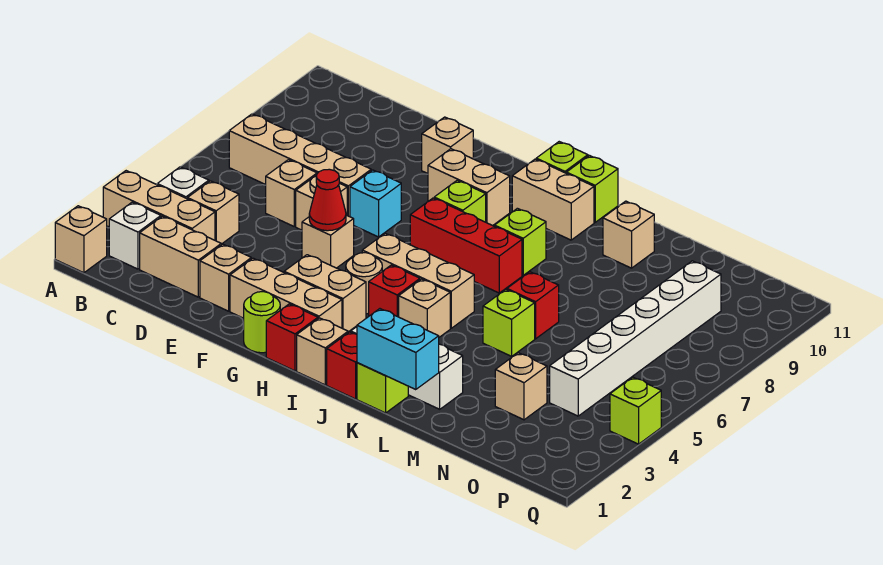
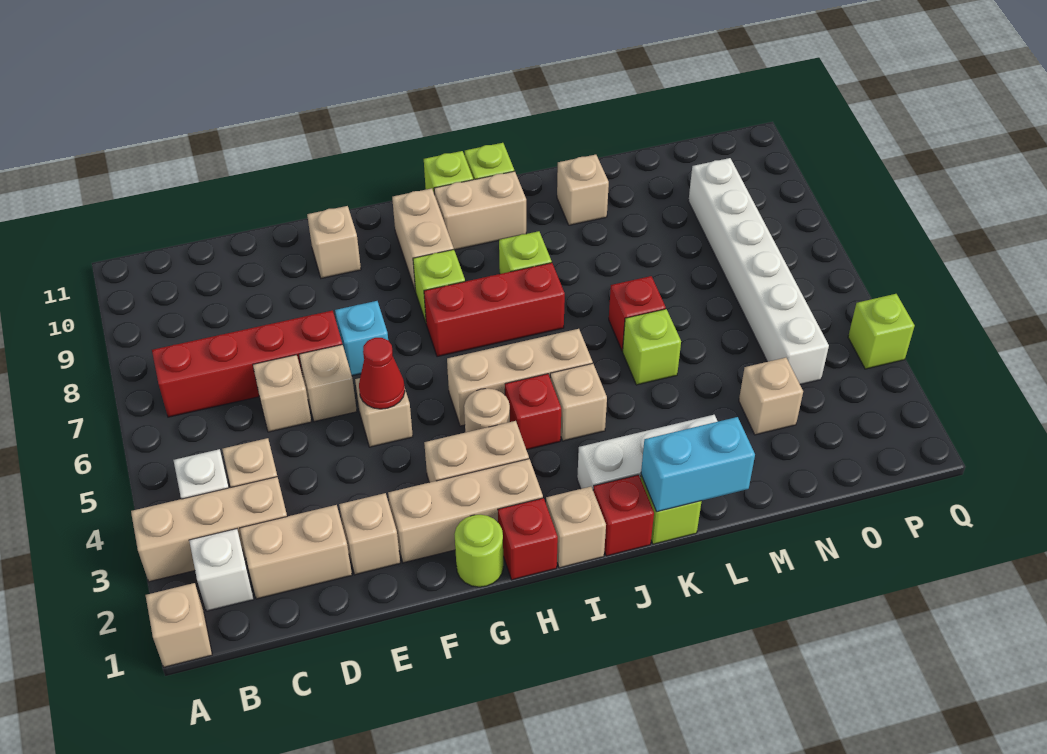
tan 1x4 brick [229,114,371,217] -> red 1x4 brick [152,311,342,417]
tan 1x2 brick [428,149,510,226] -> tan 1x2 brick turned to [392,188,454,291]

